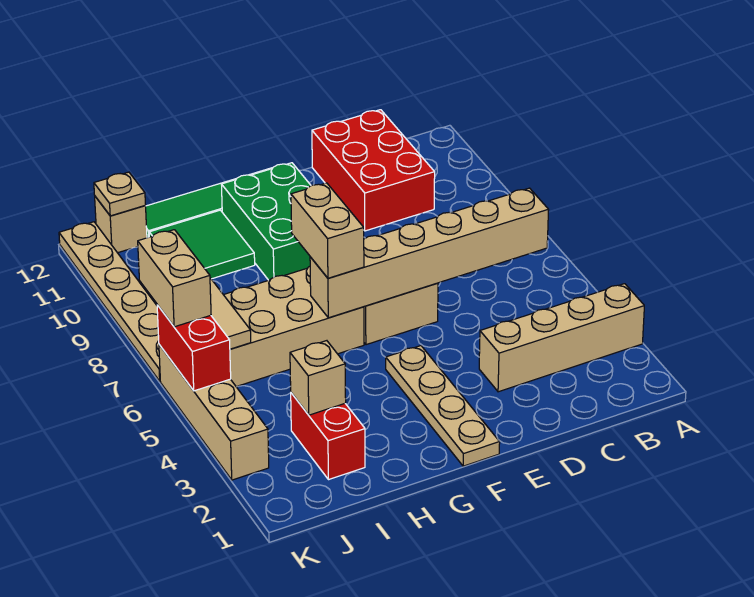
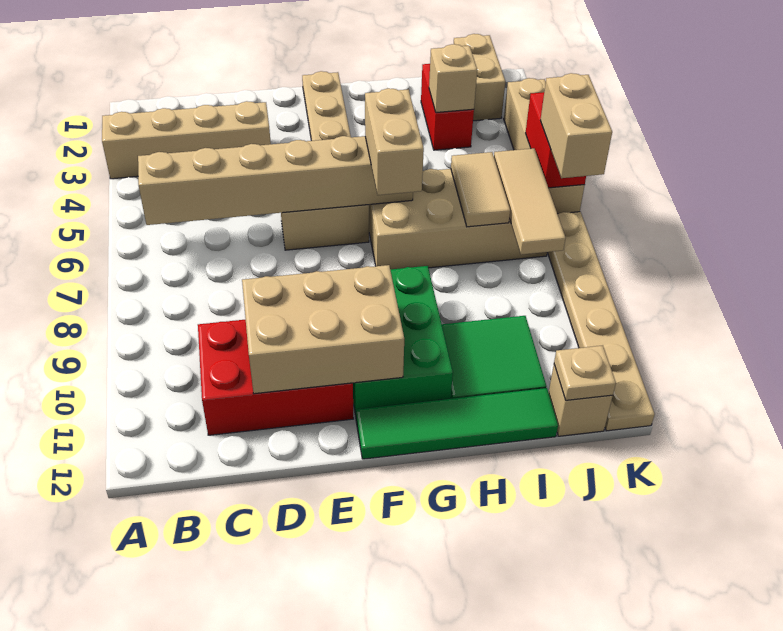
red 2x3 brick [312,110,435,231] -> red 2x3 brick turned to [198,319,354,435]
none -> tan 2x3 brick [242,265,404,394]
none -> tan 1x2 tile [451,152,510,227]
none -> tan 1x2 brick [454,34,505,121]

